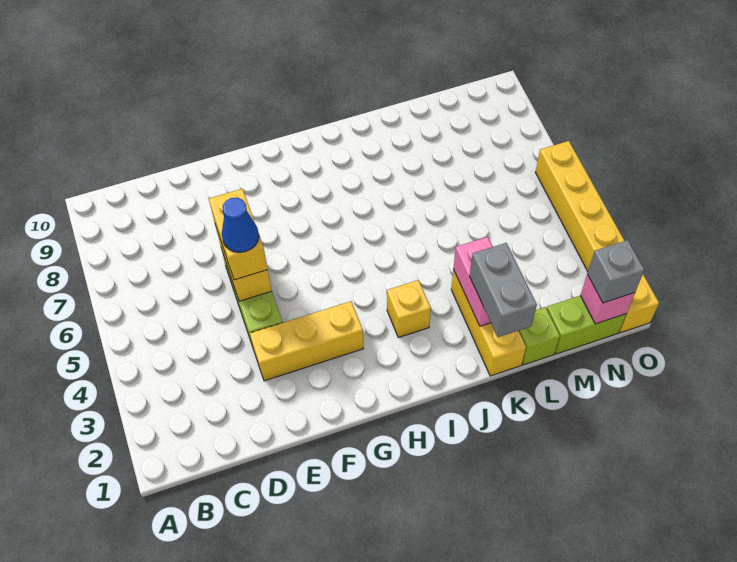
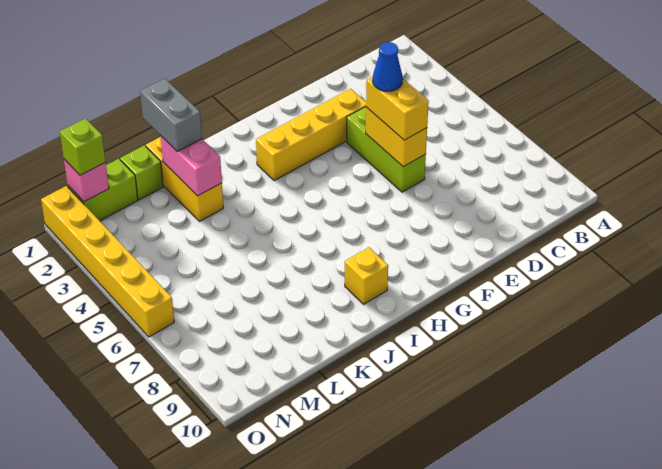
yellow 1x3 brick [250,301,364,381] -> yellow 1x4 brick [256,89,366,181]
yellow 1x1 brick [387,280,431,337] -> yellow 1x1 brick moved to [345,247,388,304]
grey 1x1 brick [587,240,644,303] -> lime 1x1 brick [60,119,106,175]

